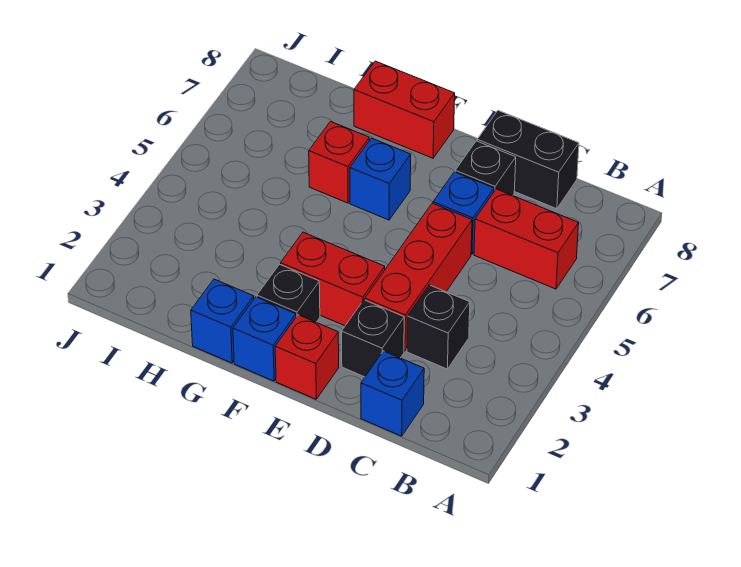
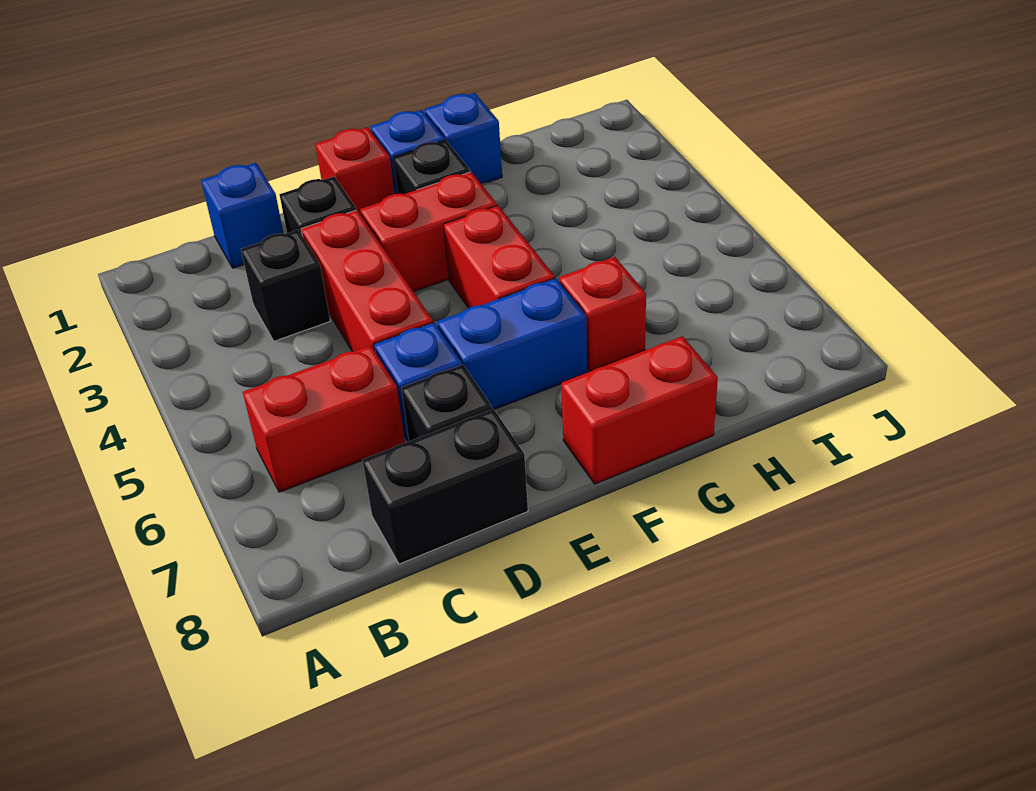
none -> red 1x2 brick [443,205,555,308]
blue 1x1 brick [350,138,411,220] -> blue 1x2 brick [437,278,587,409]

